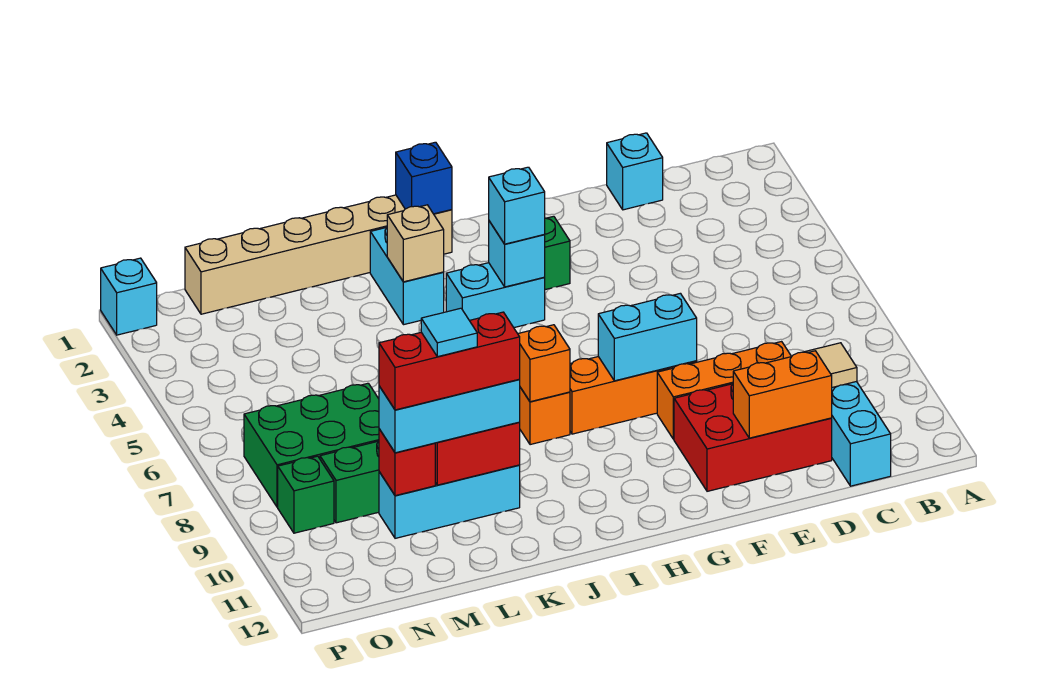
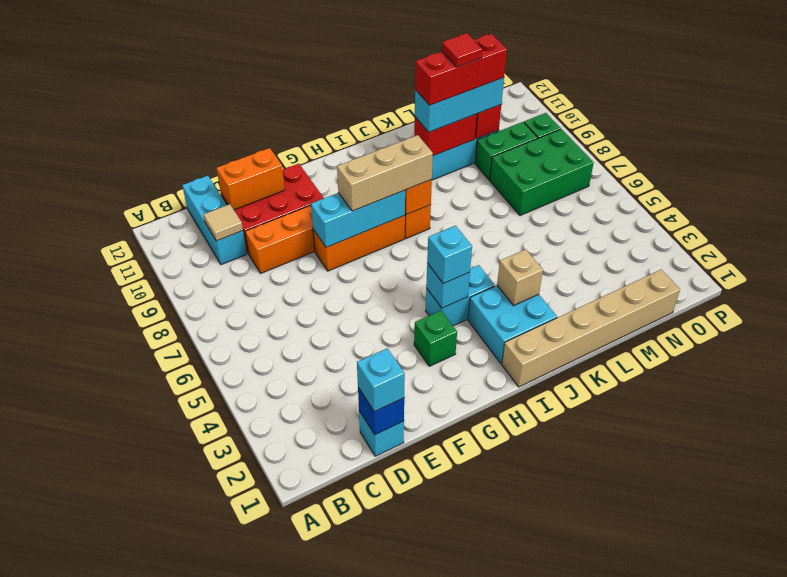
cyan 1x2 brick [598,293,697,381] -> cyan 1x3 brick [311,190,405,247]
none -> tan 1x3 brick [337,135,433,211]
blue 1x1 brick [396,142,452,214] -> blue 1x1 brick moved to [358,388,404,435]
cyan 1x2 brick [370,227,444,325] -> cyan 2x2 brick [468,286,557,364]
cyan 1x1 tile [421,308,477,357] -> red 1x1 tile [442,33,482,67]
cyan 1x1 brick [101,258,157,335] -> cyan 1x1 brick moved to [357,348,405,412]

